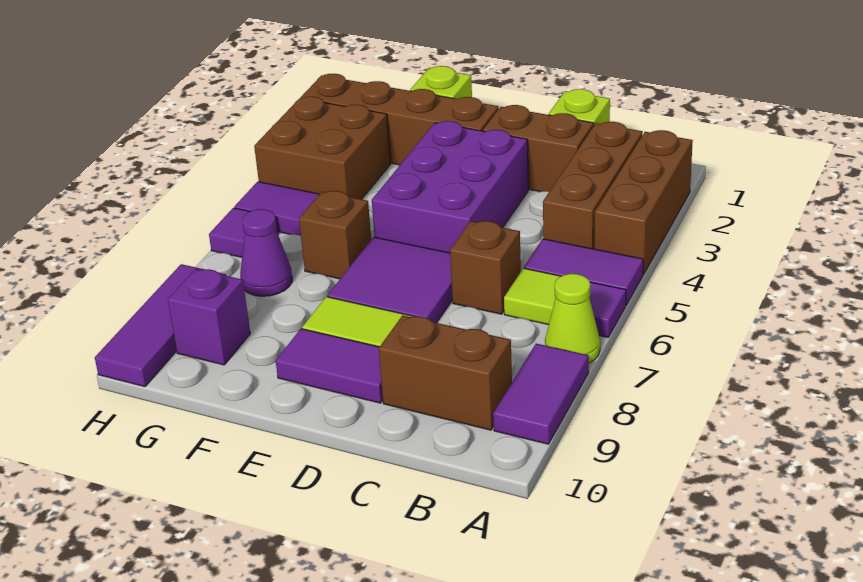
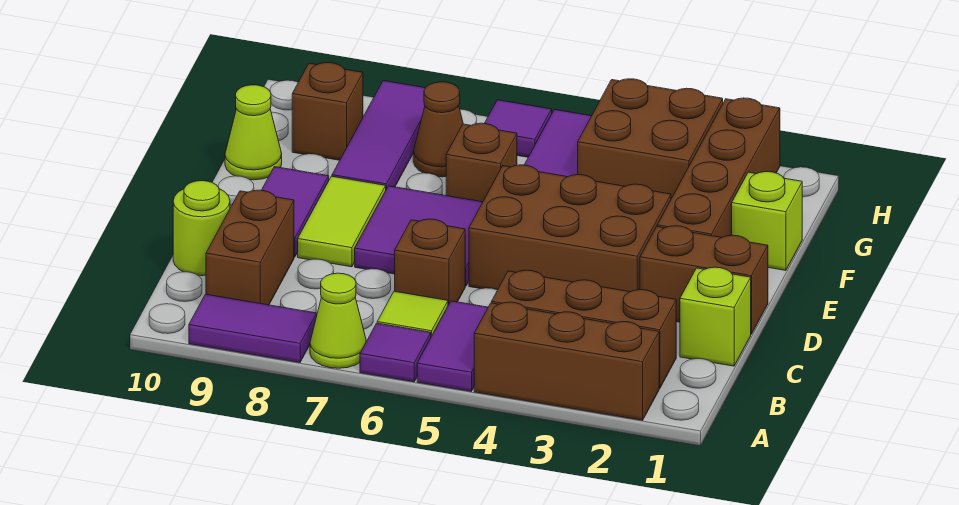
brown 1x2 brick [483,105,594,192] -> brown 1x2 brick turned to [640,226,768,334]
none -> lime 1x1 round brick [173,181,230,276]
purple 2x3 brick [372,121,528,253] -> brown 2x3 brick [469,165,671,292]
none -> lime 1x1 cone [225,85,282,180]
purple 1x1 cone [240,209,292,296] -> brown 1x1 cone [413,82,463,177]
purple 1x1 brick [168,269,250,365] -> brown 1x1 brick [292,63,363,160]
purple 1x3 tile [95,264,226,387] -> purple 1x3 tile turned to [332,81,425,189]

